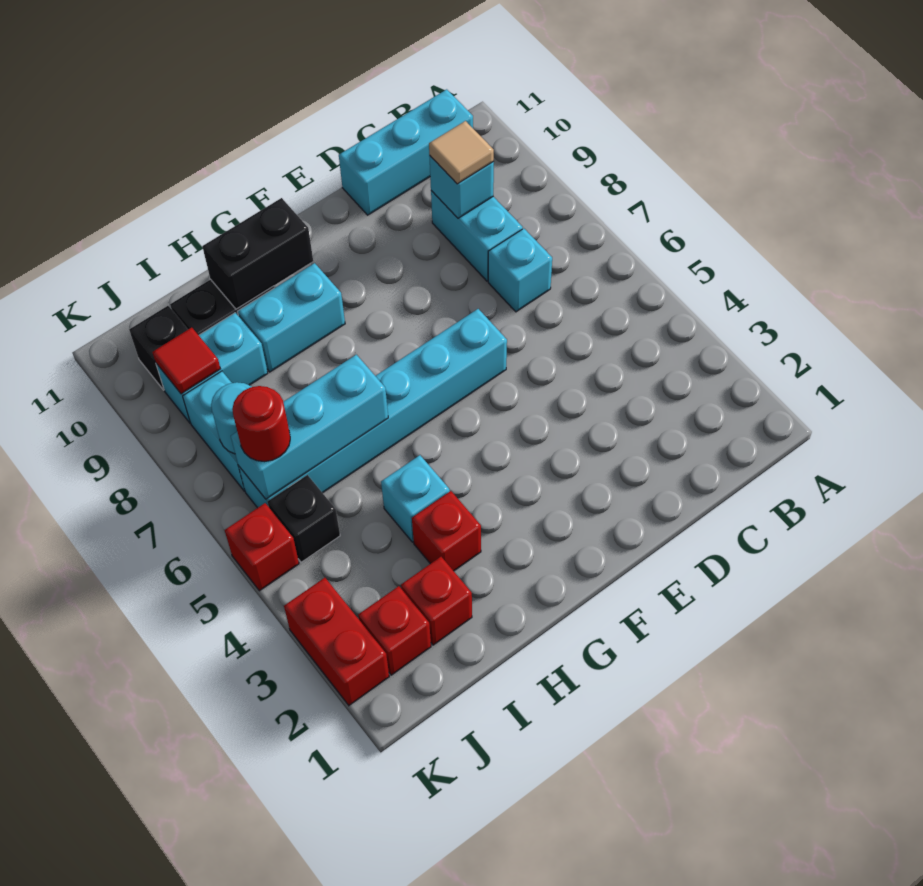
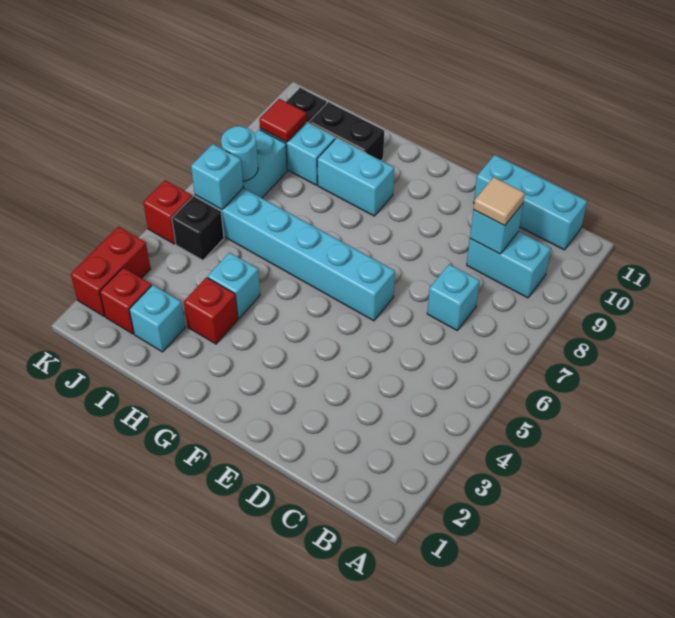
cyan 1x2 brick [431,191,523,281] -> cyan 1x2 brick turned to [467,231,551,298]
black 1x2 brick [202,198,313,309] -> none
cyan 1x3 brick [231,355,388,499] -> cyan 1x1 brick [191,144,243,210]
red 1x1 brick [401,557,472,645] -> cyan 1x1 brick [129,285,185,352]
red 1x1 round brick [232,386,290,462] -> none

